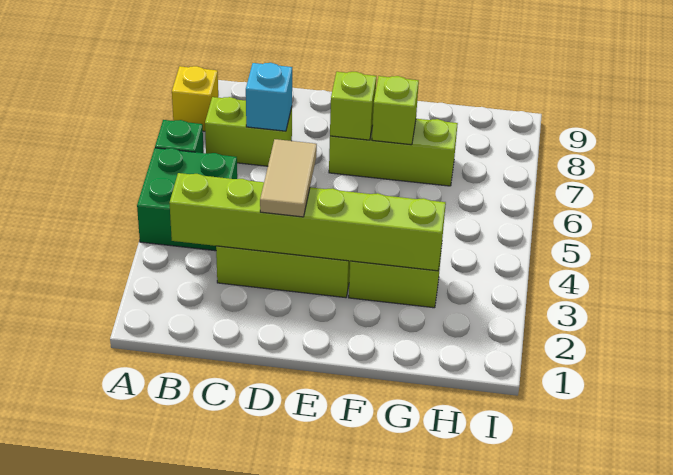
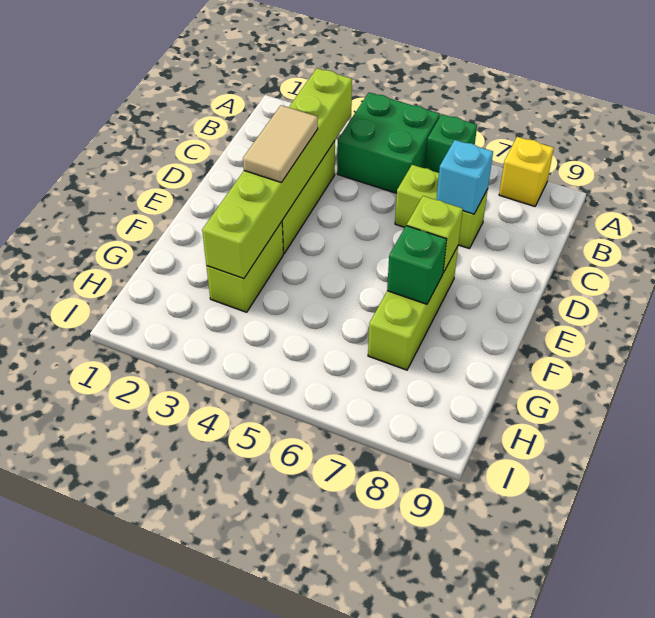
lime 1x2 brick [205,97,292,166] -> lime 1x2 brick turned to [395,165,488,249]
tan 1x2 tile [260,139,317,217] -> tan 1x2 tile turned to [243,105,318,182]
lime 1x1 brick [372,76,419,145] -> green 1x1 brick [387,226,447,304]

